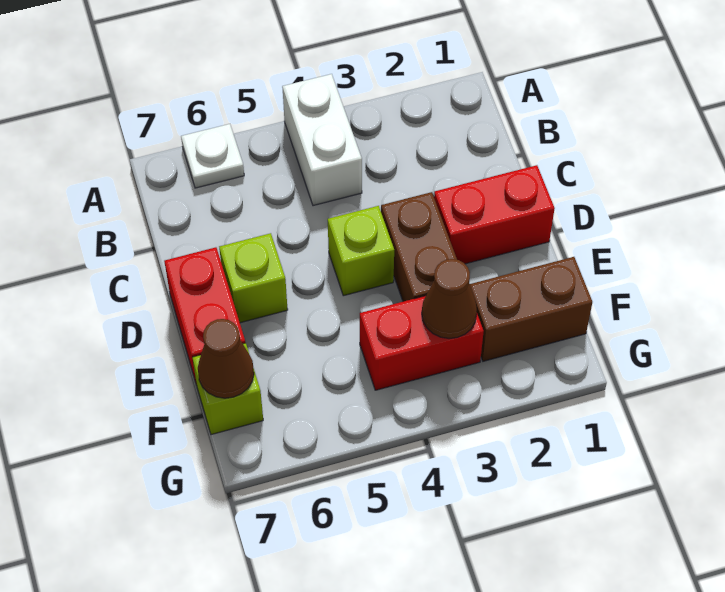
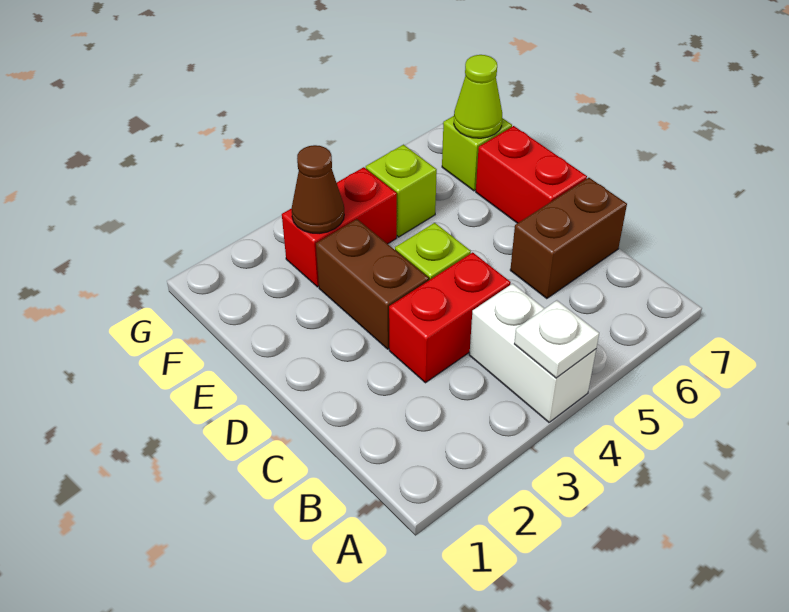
white 1x1 plate [181,124,244,188] -> white 1x1 plate moved to [514,300,599,378]
red 1x2 brick [434,165,555,264] -> red 1x2 brick moved to [389,252,511,383]
lime 1x1 brick [219,233,288,323] -> lime 1x1 brick moved to [366,145,437,237]
brown 1x2 brick [470,257,592,361] -> brown 1x2 brick moved to [510,178,627,299]
brown 1x1 cone [198,319,254,398] -> lime 1x1 cone [454,55,502,138]

